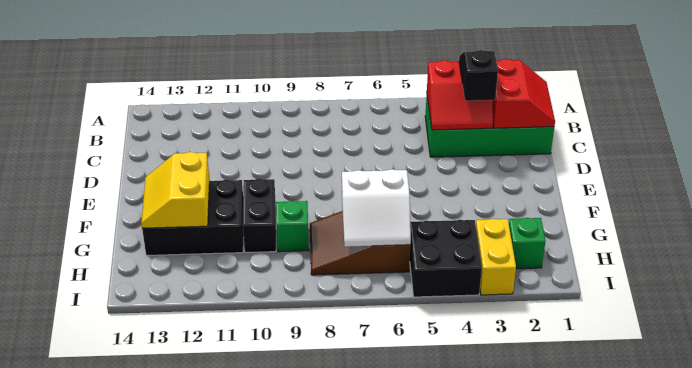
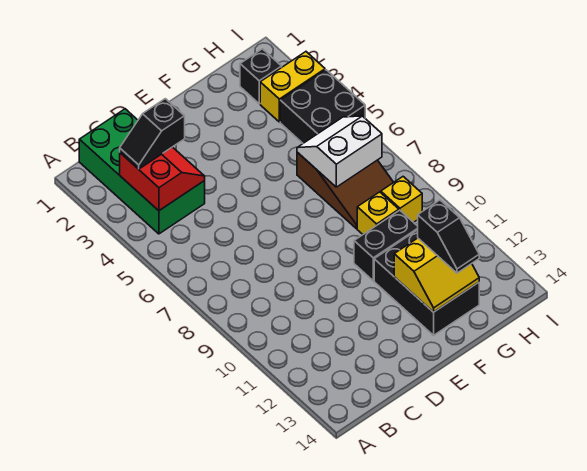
red 2x2 slope [492,59,555,128] -> none
white 2x2 slope [342,169,411,247] -> white 2x2 slope turned to [297,116,382,187]
green 1x1 brick [276,201,309,252] -> yellow 1x1 brick [357,192,399,234]
none -> black 1x2 slope [418,200,479,273]
green 1x1 brick [509,218,545,269] -> black 1x1 brick [240,49,282,104]
none -> yellow 1x1 brick [381,177,422,222]

